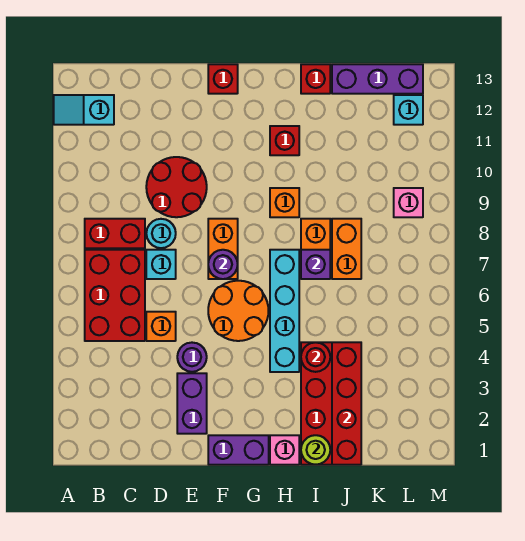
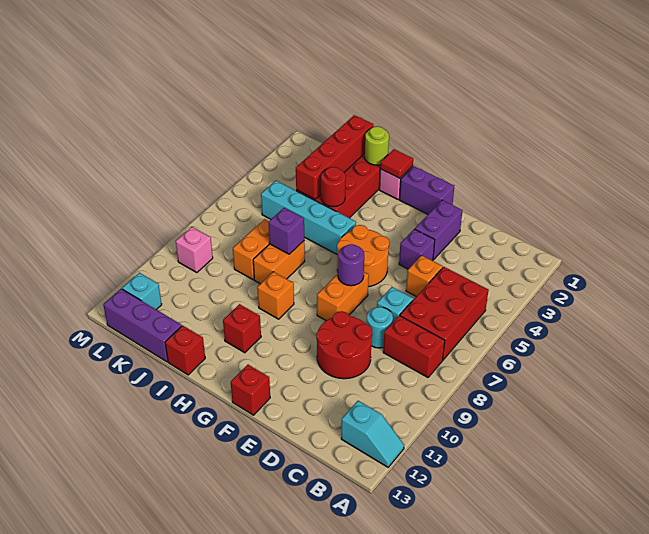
purple 1x1 round brick [177,343,207,372] -> purple 1x1 brick [399,229,435,269]
none -> red 1x1 tile [380,149,413,178]
cyan 1x4 brick [270,250,299,372] -> cyan 1x4 brick turned to [261,181,356,254]

